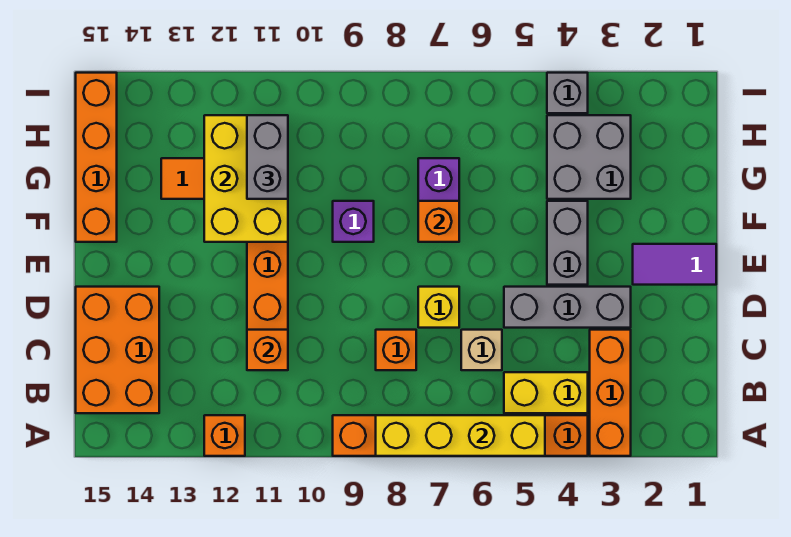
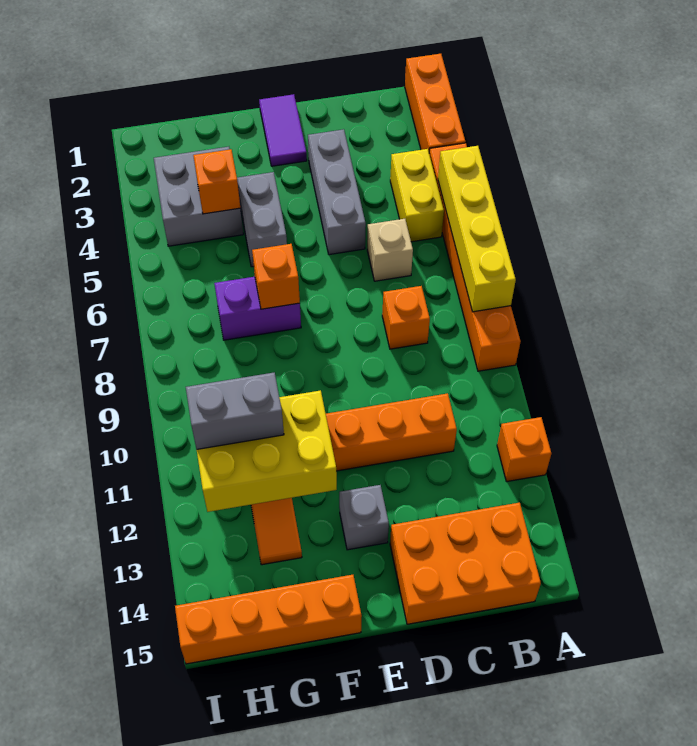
orange 1x3 brick [590,330,631,456] -> orange 1x3 brick turned to [405,54,465,151]
orange 1x1 brick [247,330,288,370] -> orange 1x1 brick moved to [193,149,240,214]
yellow 1x1 brick [418,287,459,328] -> none
grey 1x2 brick [547,201,588,285] -> grey 1x2 brick turned to [237,172,287,267]
purple 1x1 brick [333,201,374,242] -> none
grey 1x1 brick [547,73,588,113] -> grey 1x1 brick moved to [339,485,389,550]

